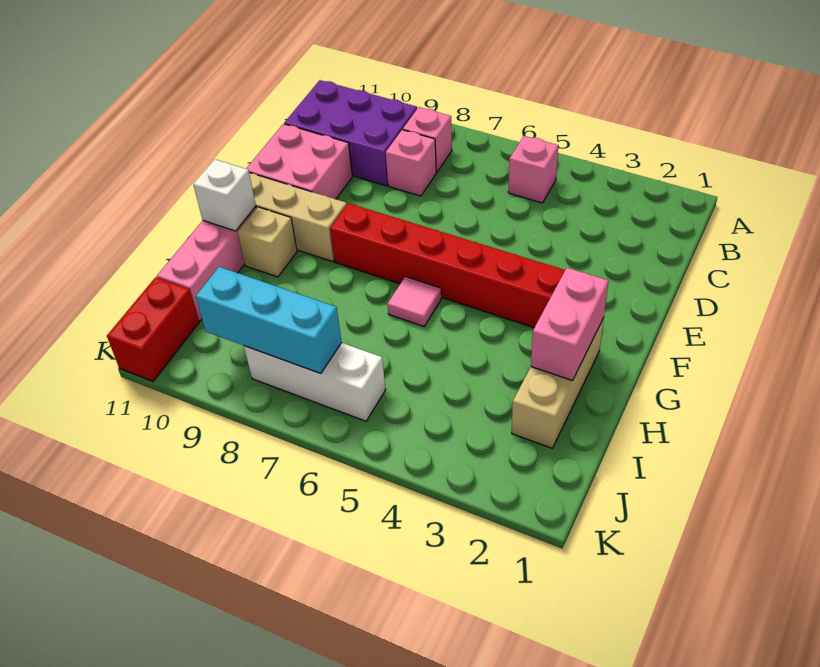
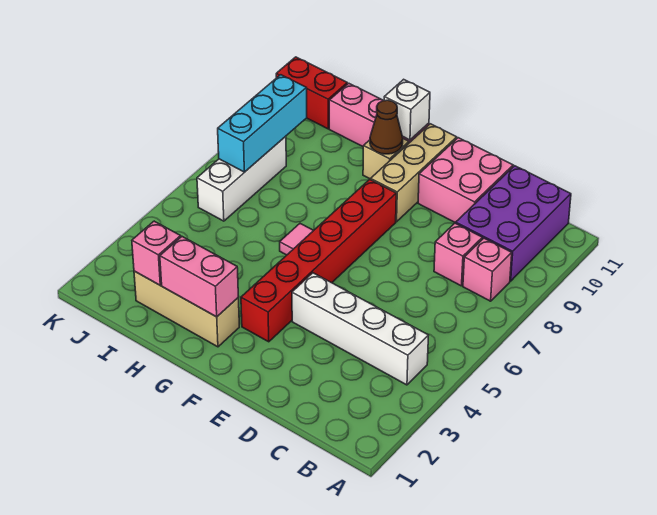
none -> white 1x4 brick [292,273,429,385]
pink 1x1 brick [508,136,558,203] -> pink 1x1 brick moved to [132,221,181,285]
none -> brown 1x1 cone [370,100,403,154]

